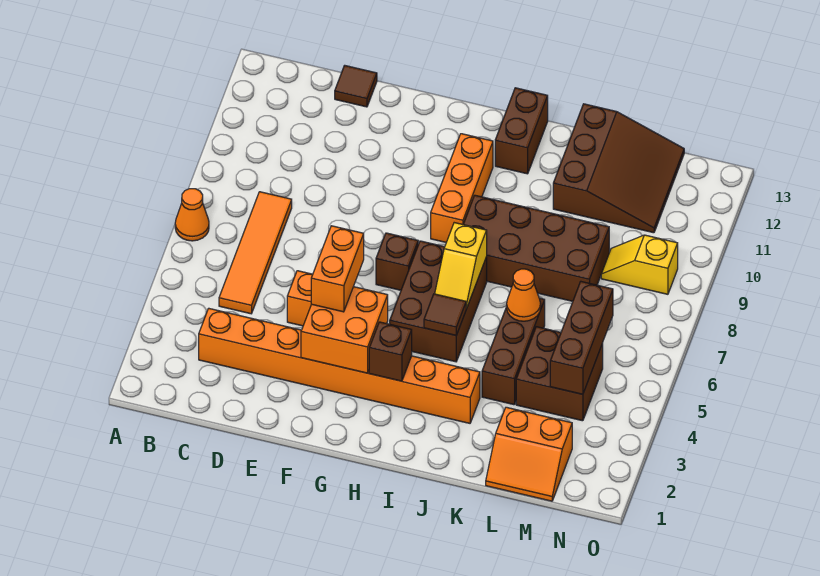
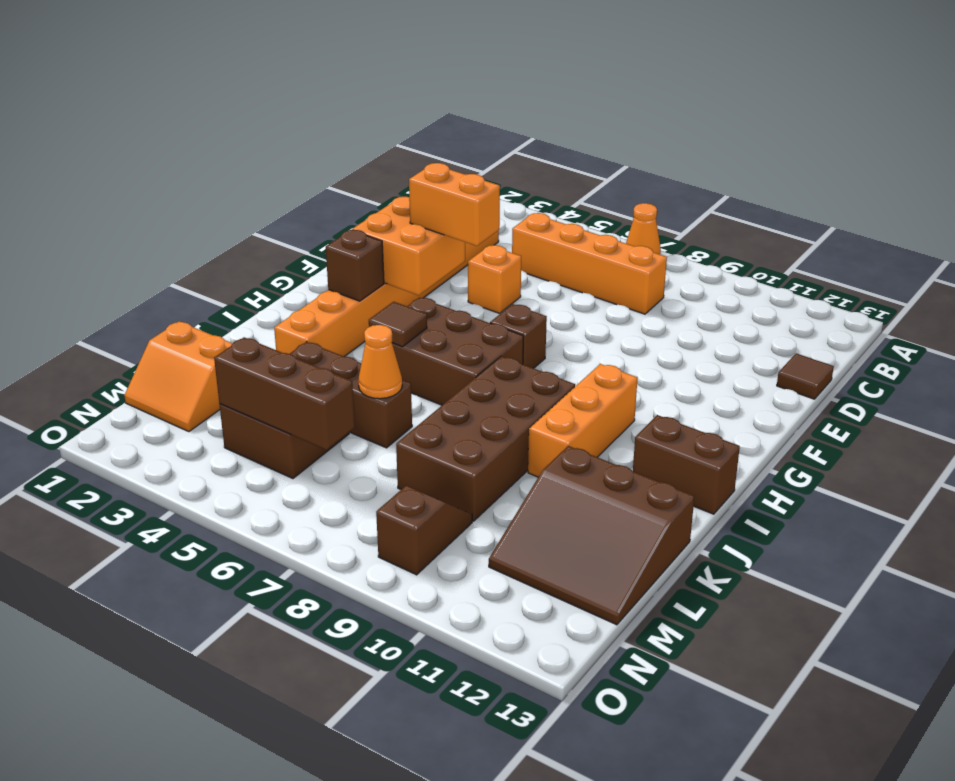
orange 1x4 tile [219,192,292,314] -> orange 1x4 brick [512,213,667,314]
orange 1x3 brick [431,134,493,242] -> orange 1x3 brick turned to [528,364,638,477]
yellow 1x2 slope [435,223,487,308] -> none
orange 2x2 slope [486,407,572,501] -> orange 2x2 slope turned to [124,322,233,432]
yellow 1x2 slope [601,235,678,294] -> brown 1x2 slope [376,486,472,575]

